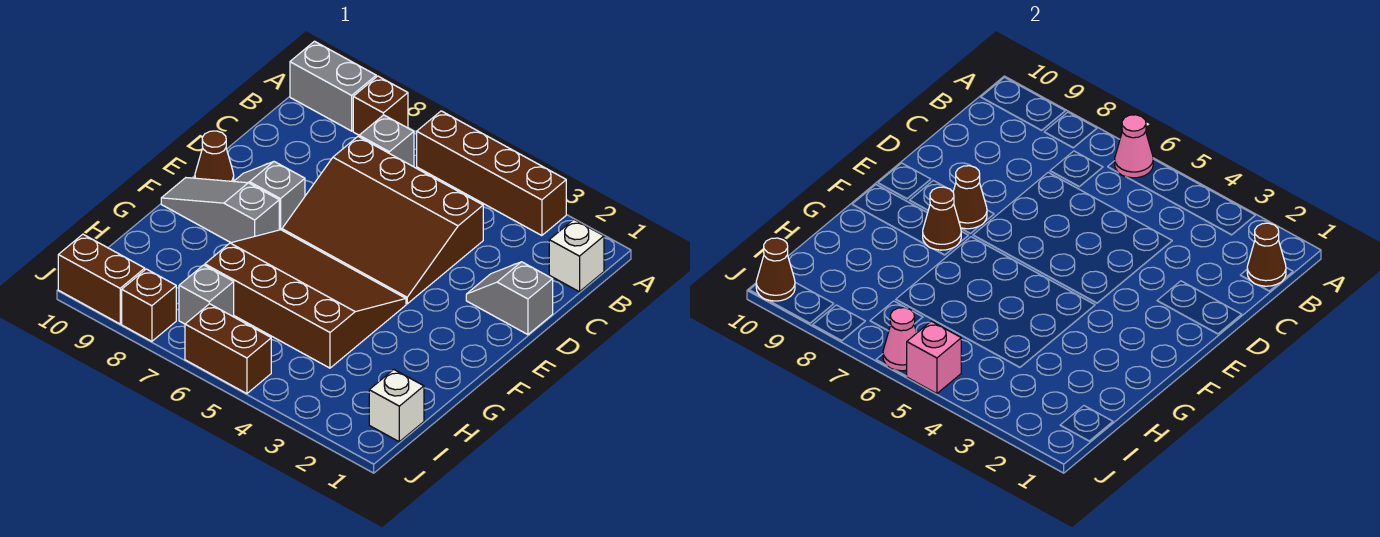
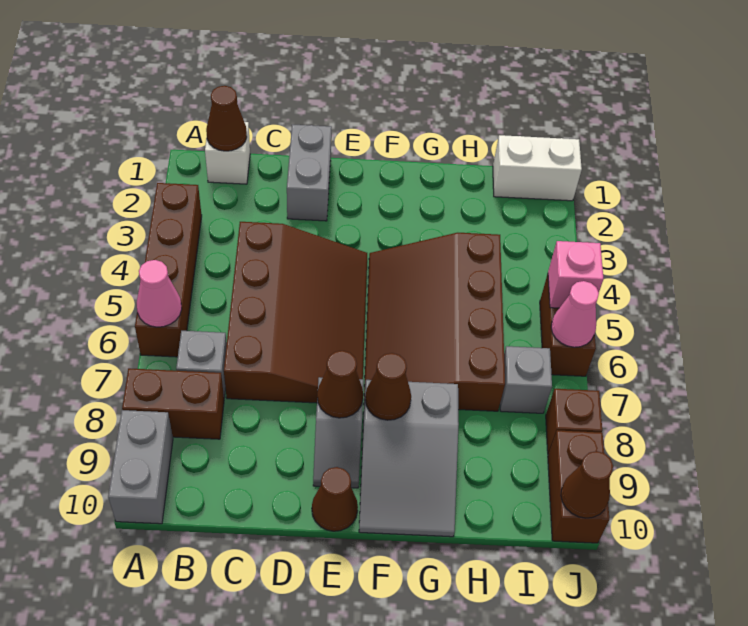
brown 1x1 brick [353,76,408,135] -> brown 1x2 brick [122,368,224,439]
grey 1x2 slope [466,262,553,335] -> grey 1x2 brick [287,124,332,221]
grey 1x3 slope [161,178,279,243] -> grey 2x3 slope [359,380,459,537]
white 1x1 brick [369,370,424,442] -> white 1x2 brick [493,135,582,201]

